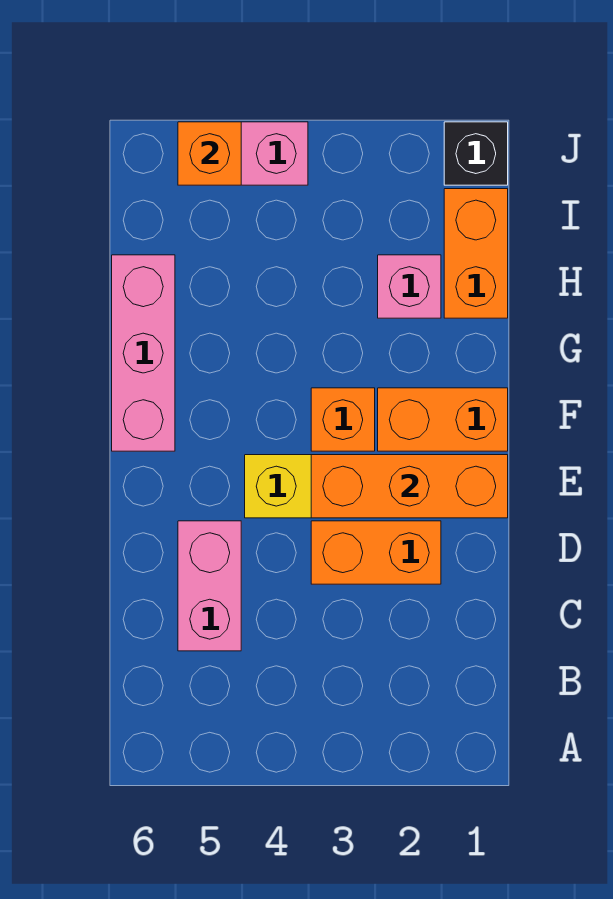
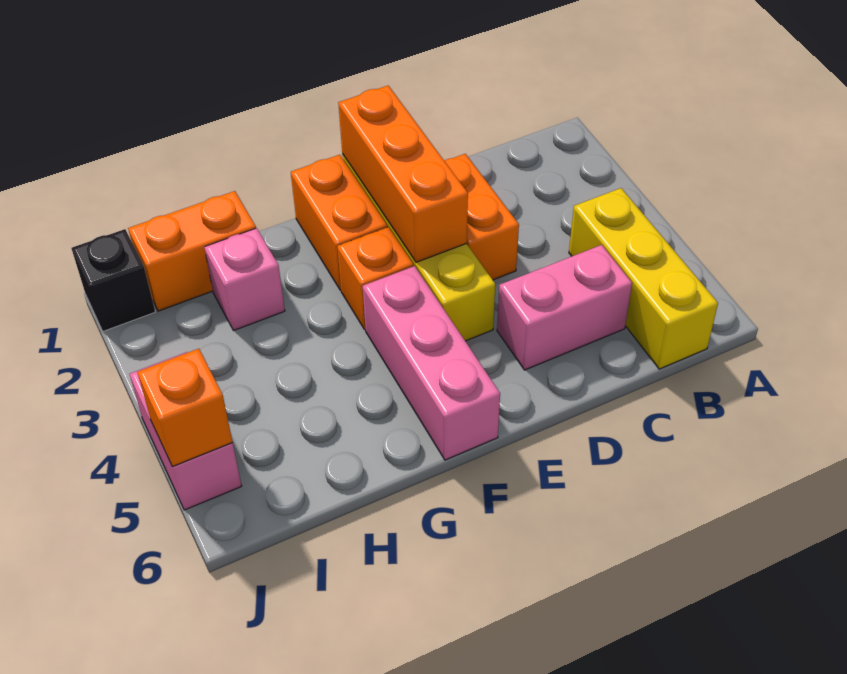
none -> yellow 1x3 brick [569,188,718,369]
pink 1x3 brick [112,255,175,451] -> pink 1x3 brick turned to [363,266,500,460]

